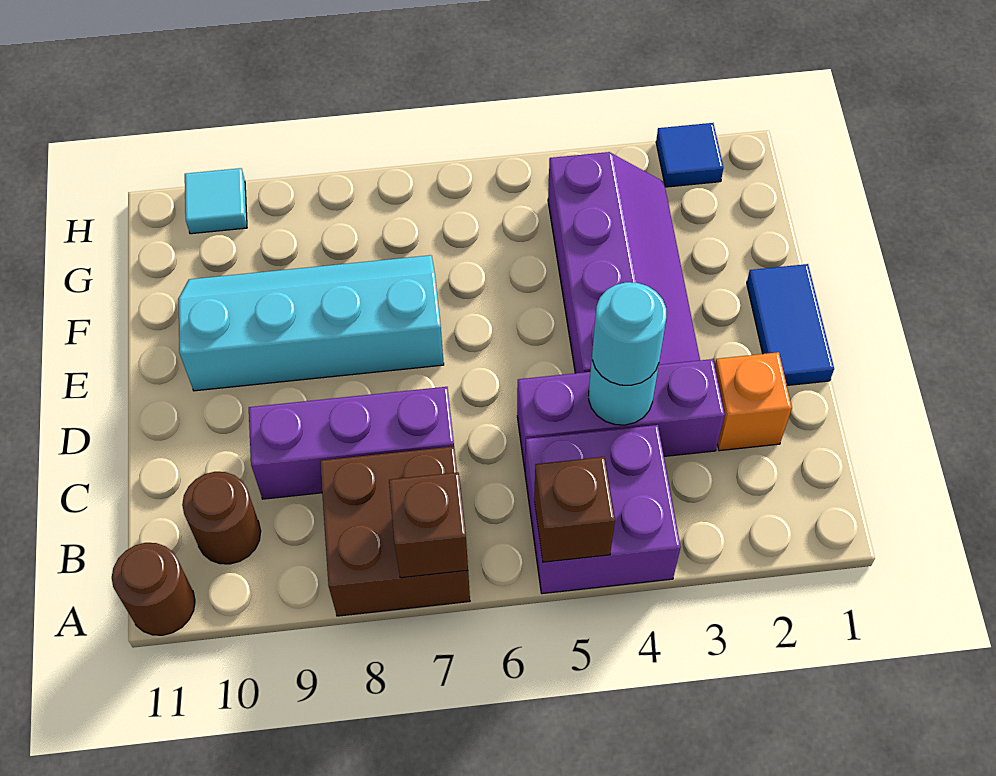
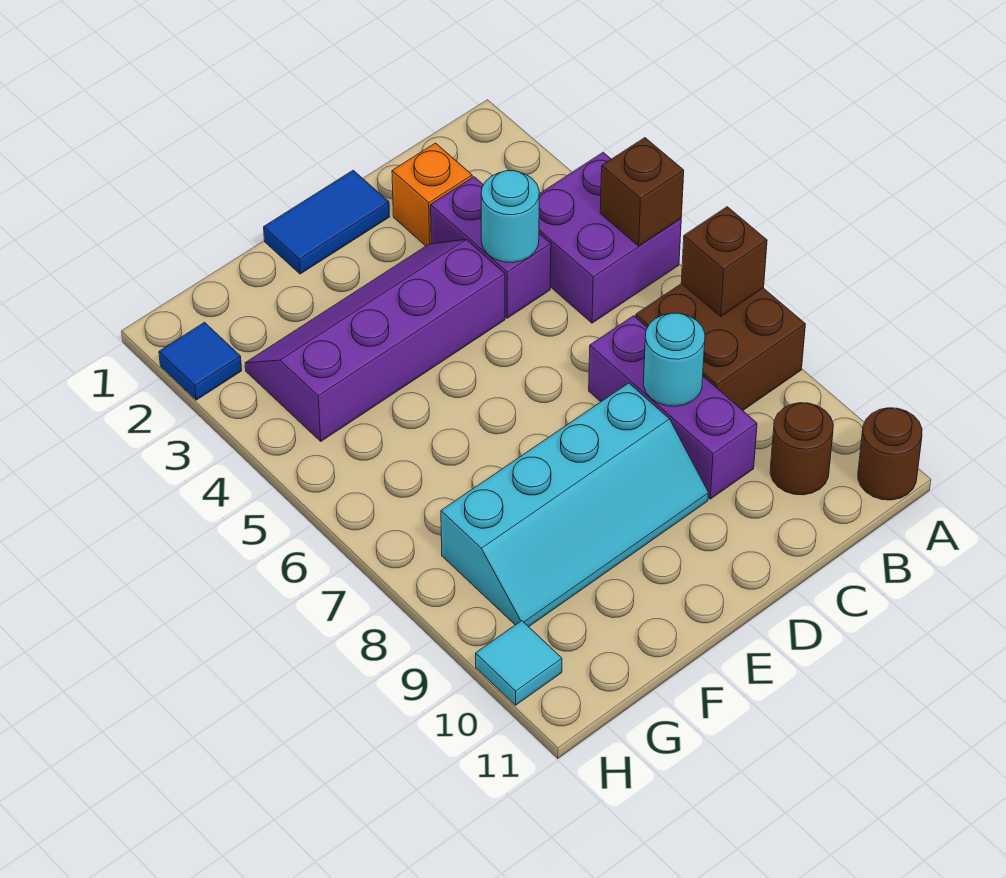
purple 1x3 brick [517,359,725,469] -> purple 1x2 brick [431,177,551,318]
cyan 1x1 round brick [592,282,666,385] -> cyan 1x1 round brick moved to [643,313,705,406]
cyan 2x4 slope [178,255,444,391] -> cyan 2x4 slope turned to [441,383,708,627]

